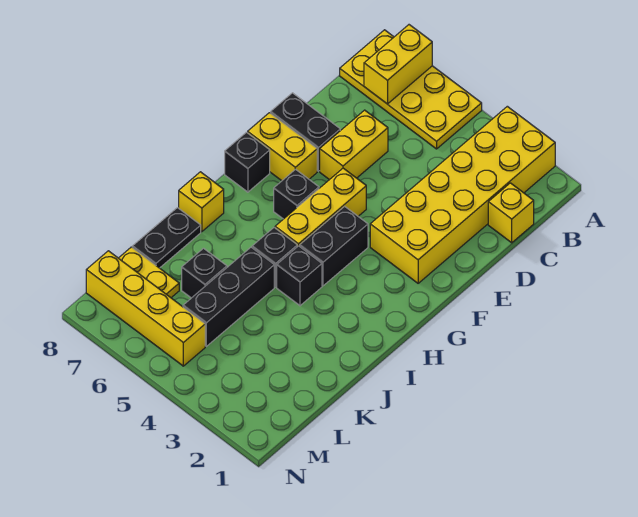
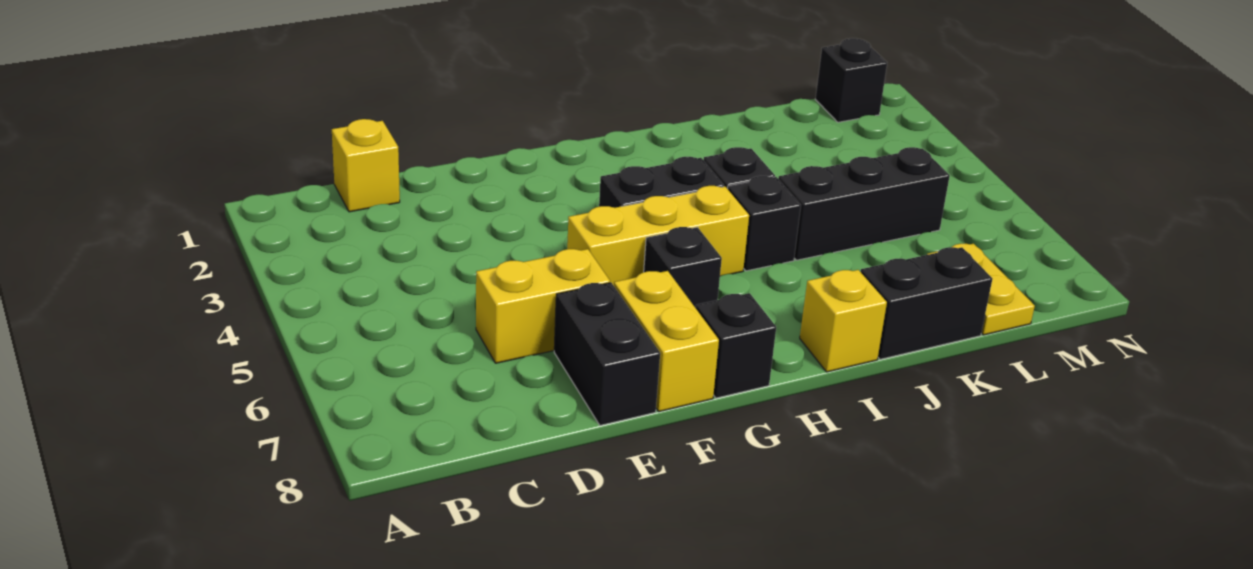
yellow 2x6 brick [370,106,555,283] -> none
yellow 2x4 plate [340,30,482,149] -> none
yellow 1x2 brick [364,25,432,104] -> none
black 1x2 plate [132,208,201,268] -> black 1x2 brick [861,247,992,359]
black 1x1 brick [182,248,227,298] -> black 1x1 brick moved to [815,38,887,122]
yellow 1x4 brick [86,251,205,366] -> none

